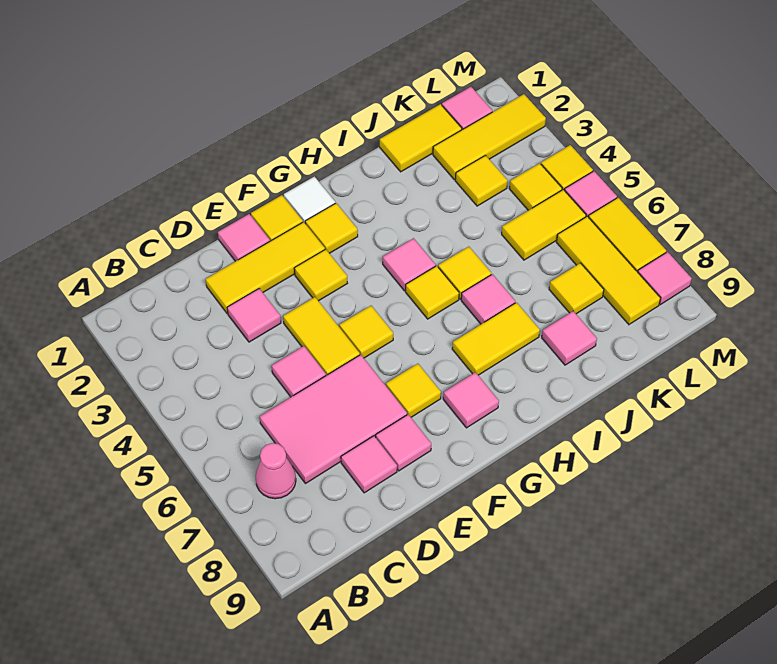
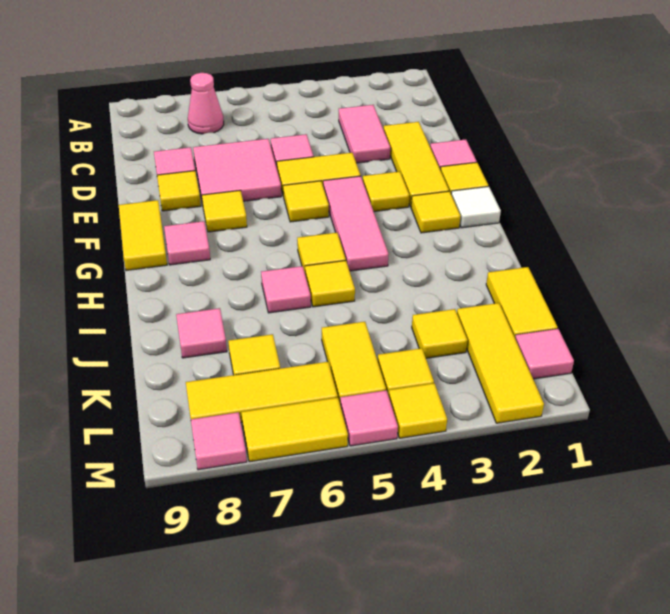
pink 2x3 tile [260,355,407,484] -> pink 2x2 tile [193,139,281,204]
pink 1x1 tile [227,289,281,342] -> pink 1x2 tile [339,105,390,163]
pink 1x1 tile [376,414,431,471] -> yellow 1x1 tile [157,171,201,211]
pink 1x1 tile [383,238,436,291] -> pink 1x3 tile [323,176,388,271]
yellow 1x2 tile [452,303,540,375] -> yellow 1x2 tile moved to [119,200,167,271]

